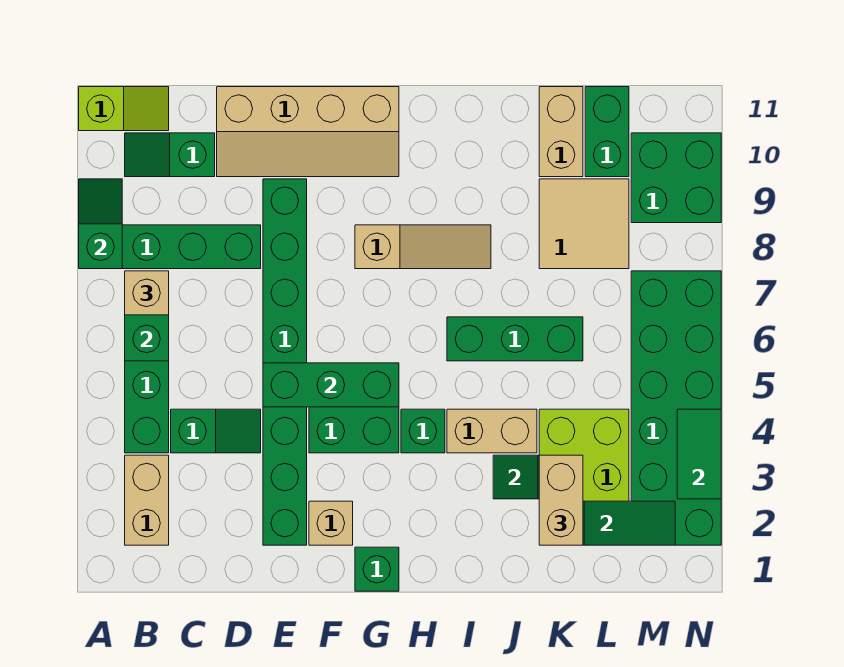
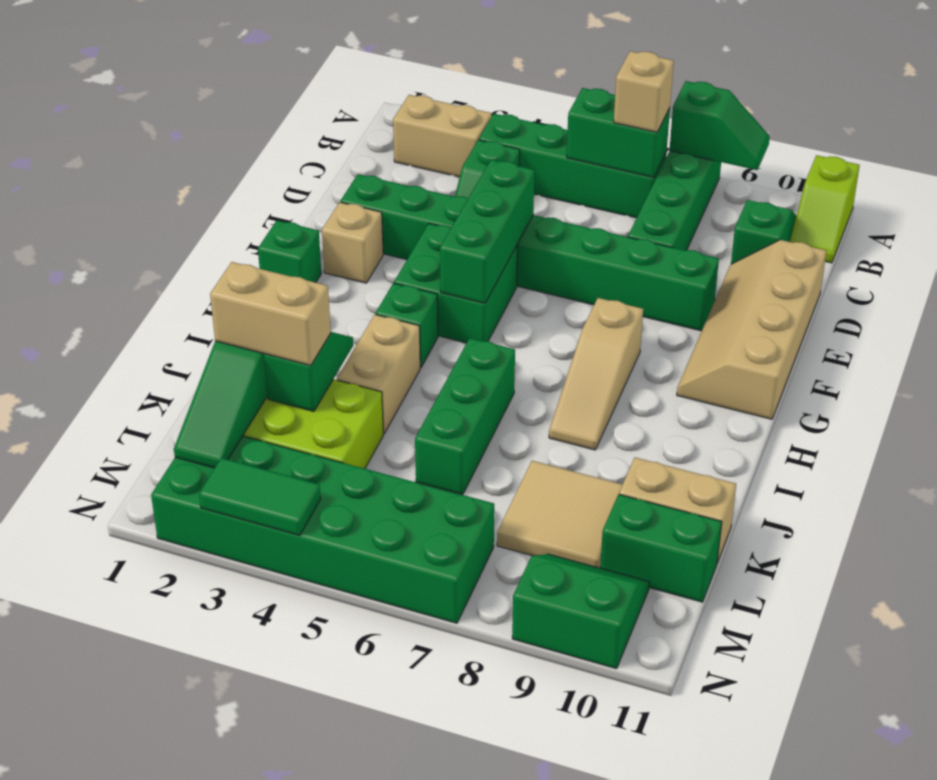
green 2x2 brick [631,133,721,223] -> green 2x2 slope [512,554,649,669]

